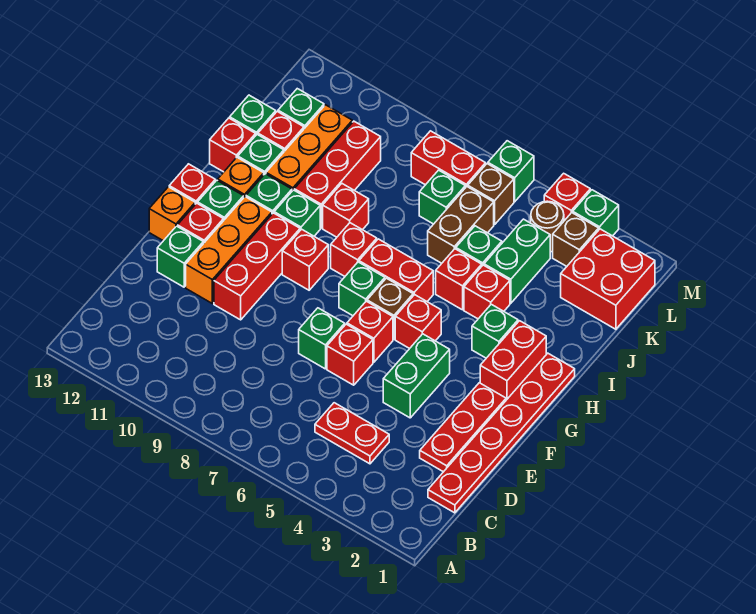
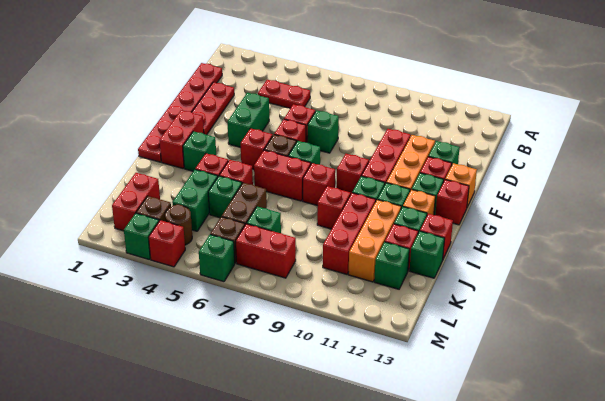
red 2x2 brick [561,229,655,329] -> red 1x2 brick [112,173,160,231]

